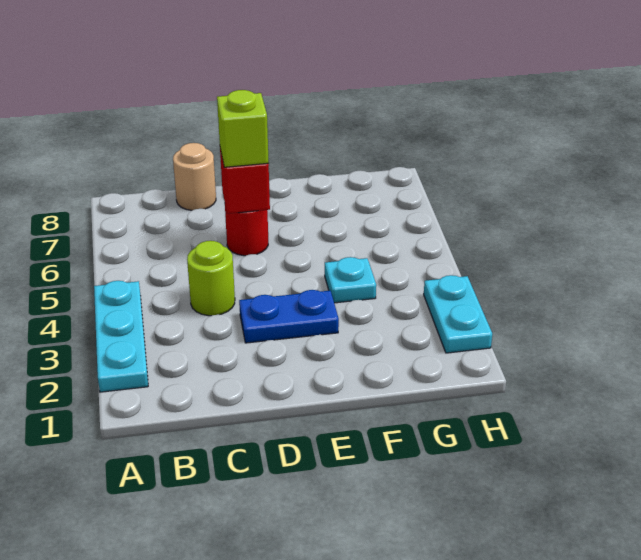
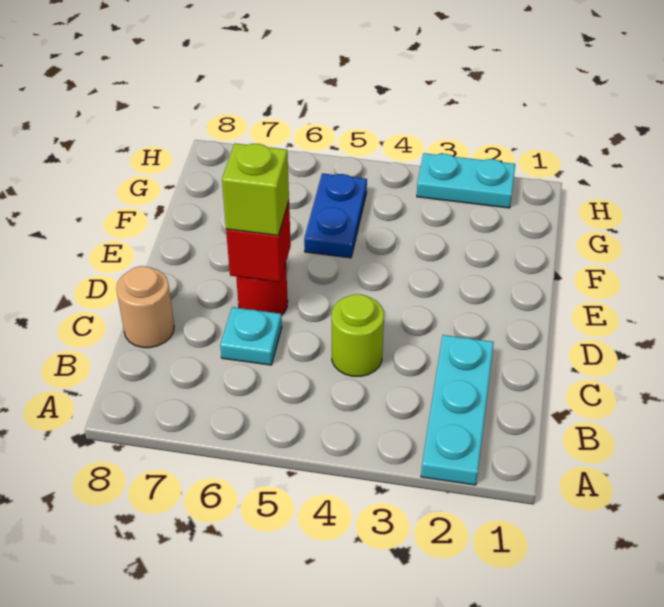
cyan 1x3 plate [94,281,148,392] -> cyan 1x3 plate turned to [421,335,494,485]
blue 1x2 plate [239,290,339,343] -> blue 1x2 plate moved to [304,173,367,258]
cyan 1x1 plate [325,257,376,303] -> cyan 1x1 plate moved to [220,307,282,365]

